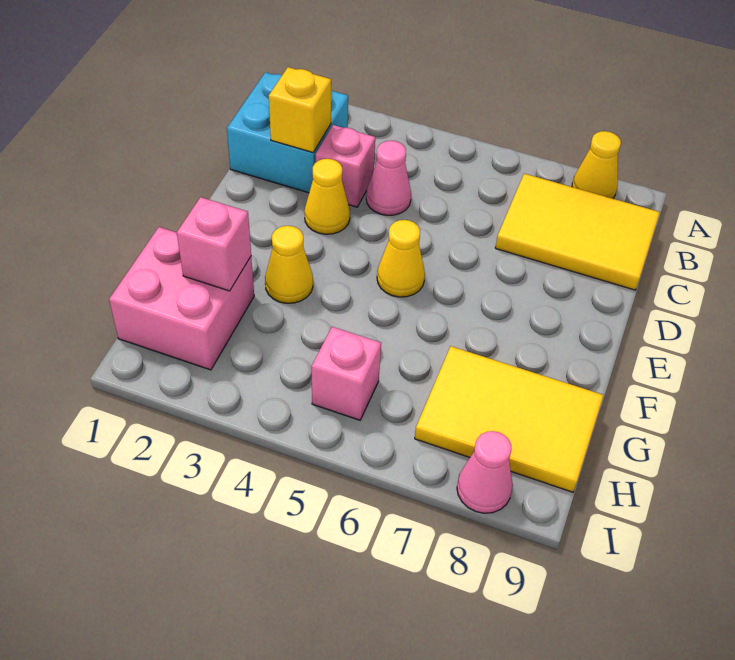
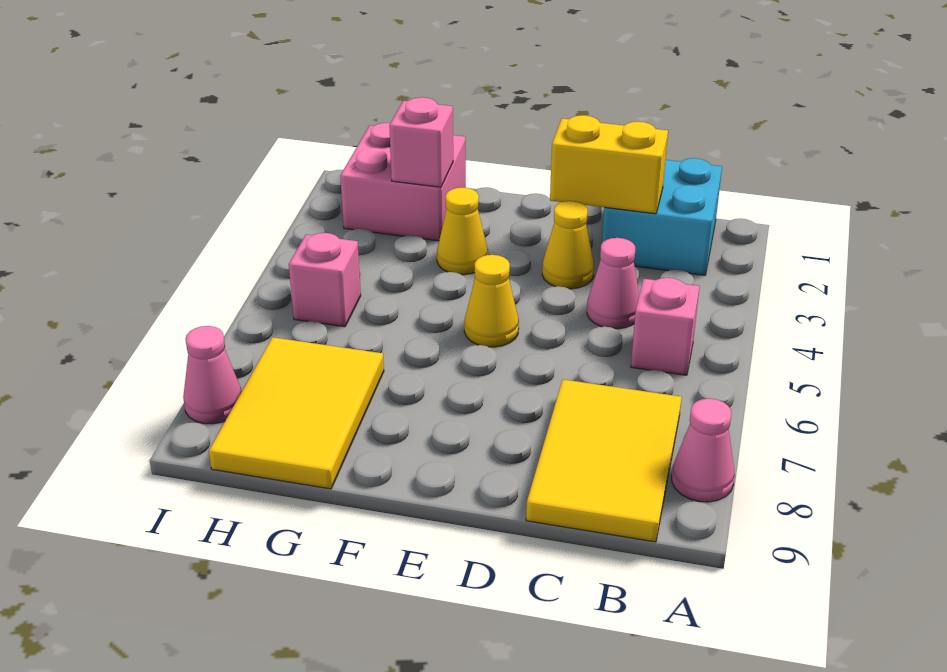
yellow 1x1 cone [572,131,621,199] -> pink 1x1 cone [672,398,735,502]
yellow 1x1 brick [269,67,331,152] -> yellow 1x2 brick [550,115,668,214]
pink 1x1 brick [316,125,375,207] -> pink 1x1 brick moved to [631,278,700,375]

